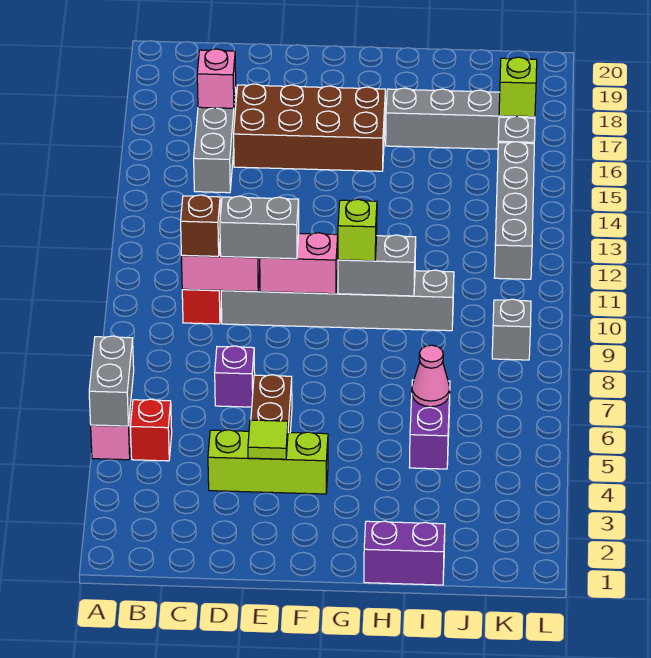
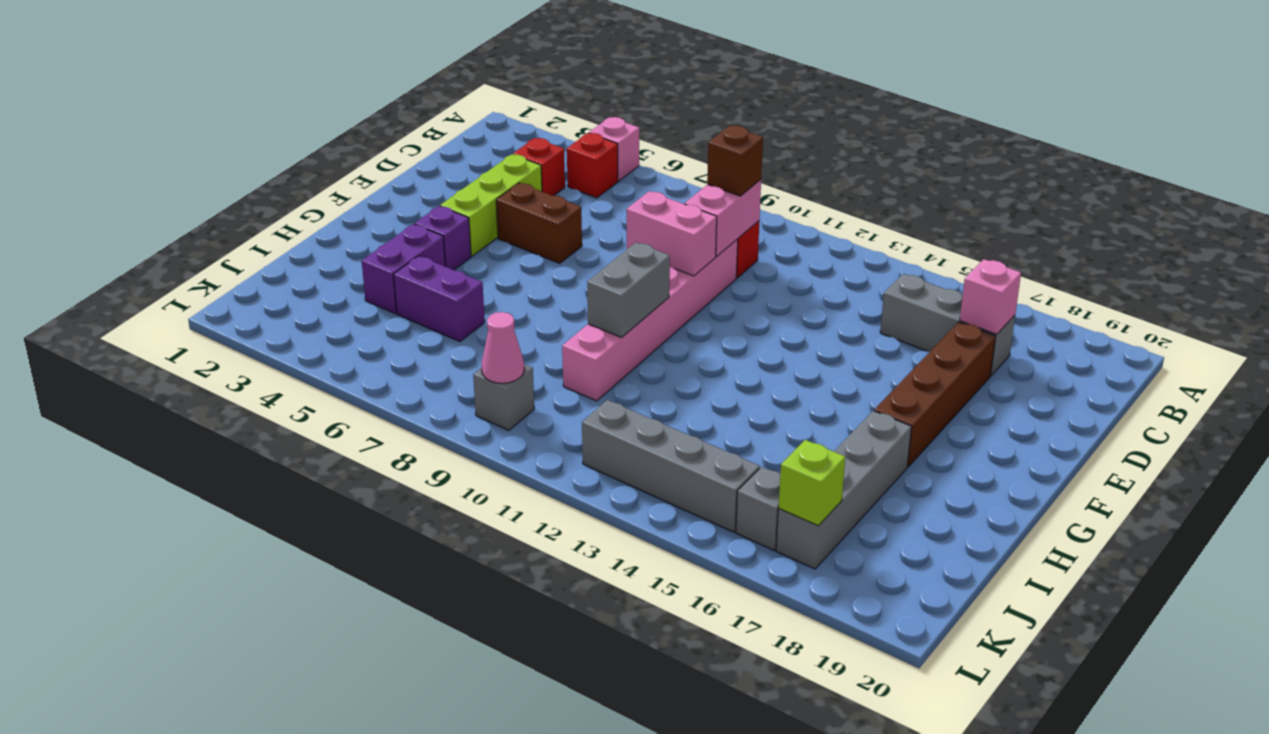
grey 1x2 brick [89,336,134,426] -> none
none -> red 1x1 brick [513,138,565,196]
purple 1x1 brick [215,346,255,407] -> purple 1x1 brick moved to [415,206,471,270]
grey 1x6 brick [221,270,454,331] -> pink 1x6 brick [562,239,738,401]
grey 1x2 brick [220,196,299,259] -> none
brown 2x4 brick [234,84,385,171] -> brown 1x4 brick [874,322,996,467]
lime 1x1 tile [248,420,288,459] -> none
pink 1x2 brick [260,233,338,294] -> pink 1x2 brick turned to [627,191,717,276]
lime 1x1 brick [338,199,377,261] -> none
purple 1x2 brick [364,521,445,585] -> purple 1x2 brick moved to [362,224,445,313]
pink 1x1 cone [412,345,450,407] -> pink 1x1 cone moved to [481,312,524,383]

